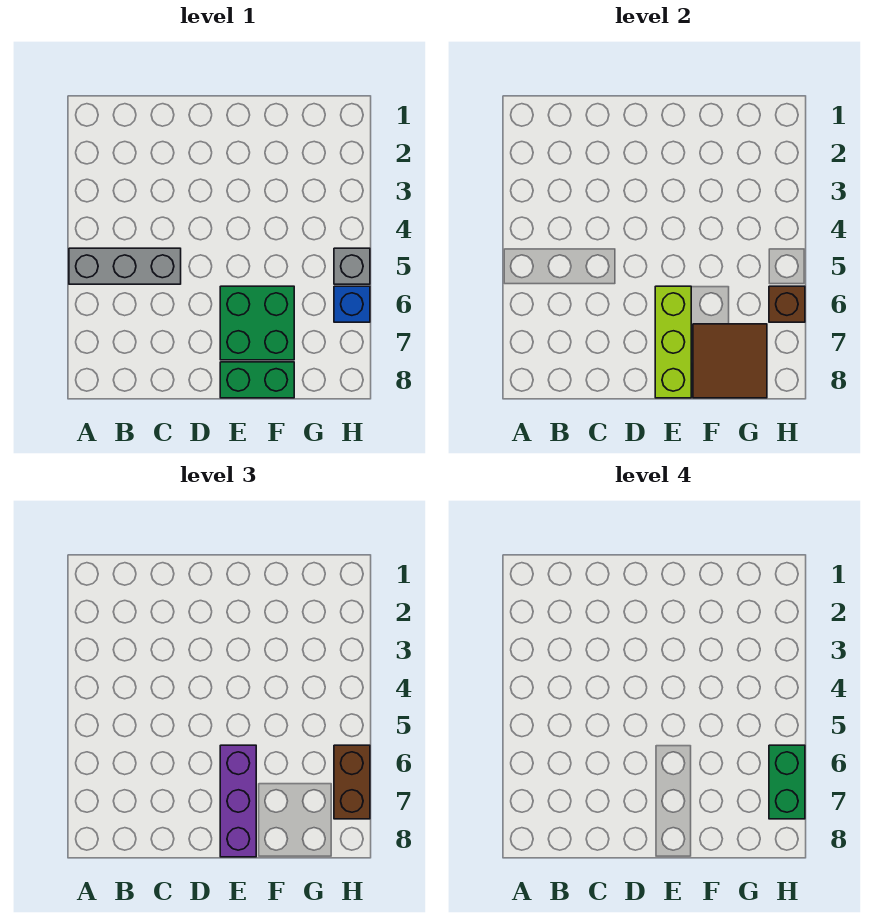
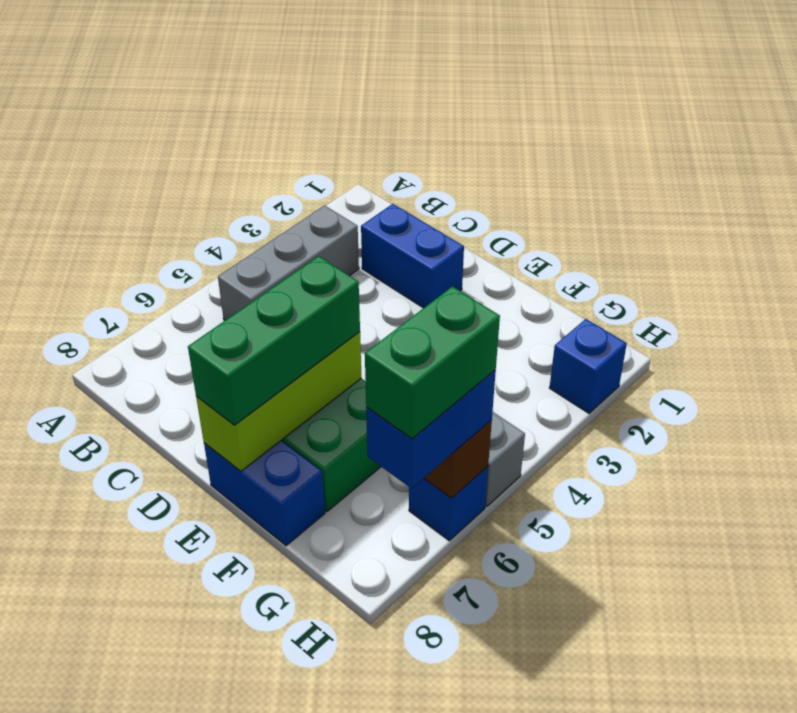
grey 1x3 brick [69,248,181,284] -> grey 1x3 brick turned to [218,206,359,320]
none -> blue 1x2 brick [361,204,464,308]
purple 1x3 brick [220,745,256,857] -> green 1x3 brick [188,256,360,425]
green 1x2 brick [220,362,294,398] -> blue 1x2 brick [204,440,325,546]
brown 2x2 tile [693,324,767,398] -> none
none -> blue 1x1 brick [550,319,627,413]
brown 1x2 brick [334,745,370,819] -> blue 1x2 brick [366,370,496,489]

